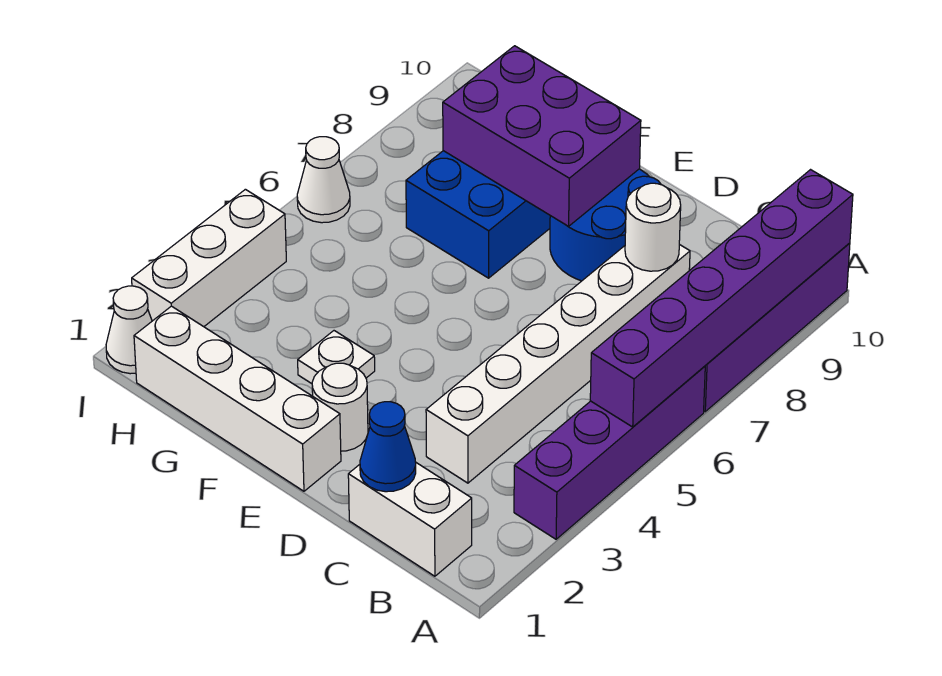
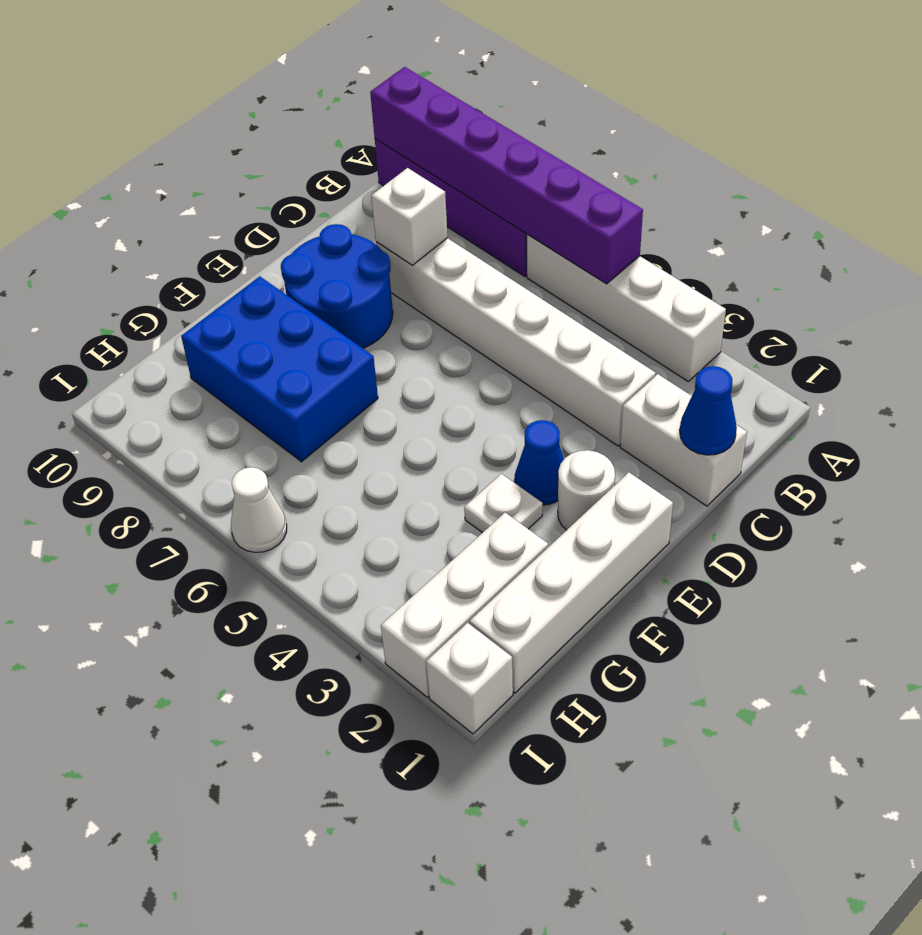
purple 1x4 brick [514,366,705,539] -> white 1x4 brick [527,234,726,381]
white 1x2 brick [348,463,472,576] -> white 1x2 brick turned to [620,374,747,506]
white 1x1 round brick [625,183,681,271] -> white 1x1 brick [371,168,448,265]
none -> blue 1x1 cone [515,420,564,505]
purple 2x3 brick [443,46,641,226] -> none
white 1x1 cone [106,286,152,374] -> white 1x1 brick [426,623,513,734]
white 1x3 brick [132,189,286,327] -> white 1x3 brick turned to [381,513,548,697]

